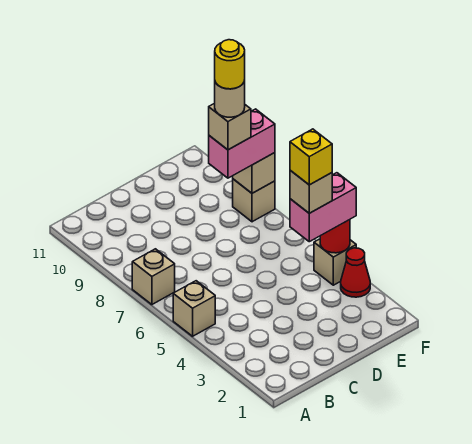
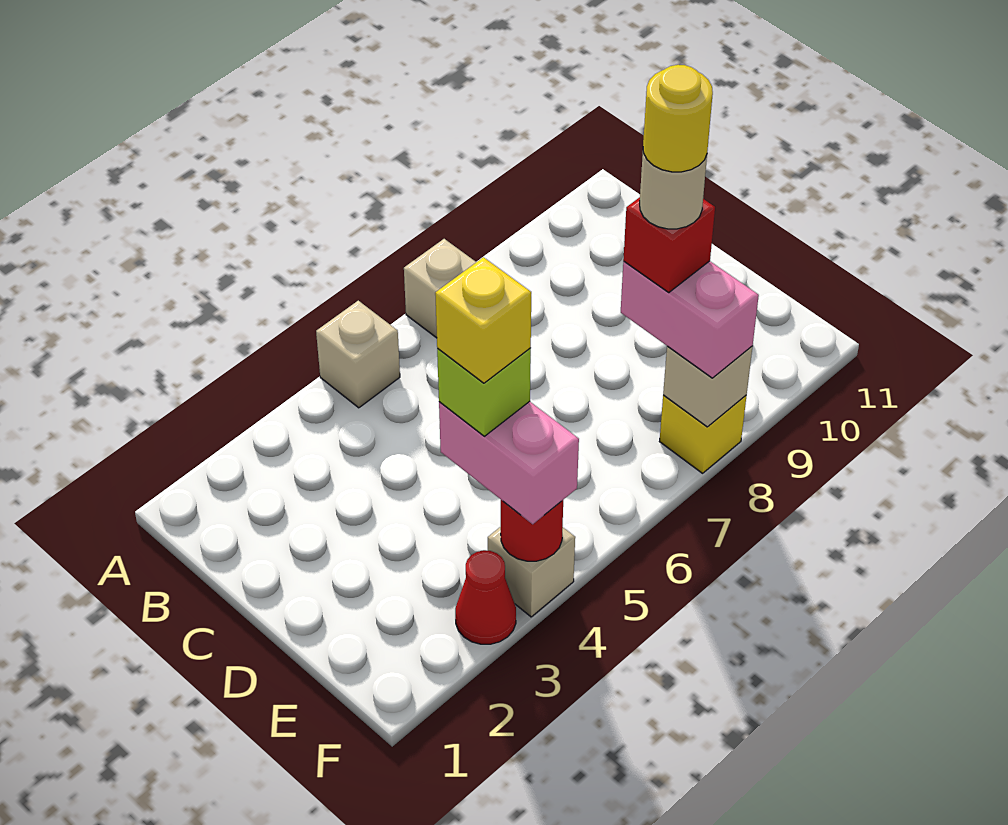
tan 1x1 brick [290,170,332,213] -> lime 1x1 brick [437,348,531,436]
tan 1x1 brick [209,103,251,150] -> red 1x1 brick [623,197,715,293]
tan 1x1 brick [233,179,275,222] -> yellow 1x1 brick [660,395,747,473]

